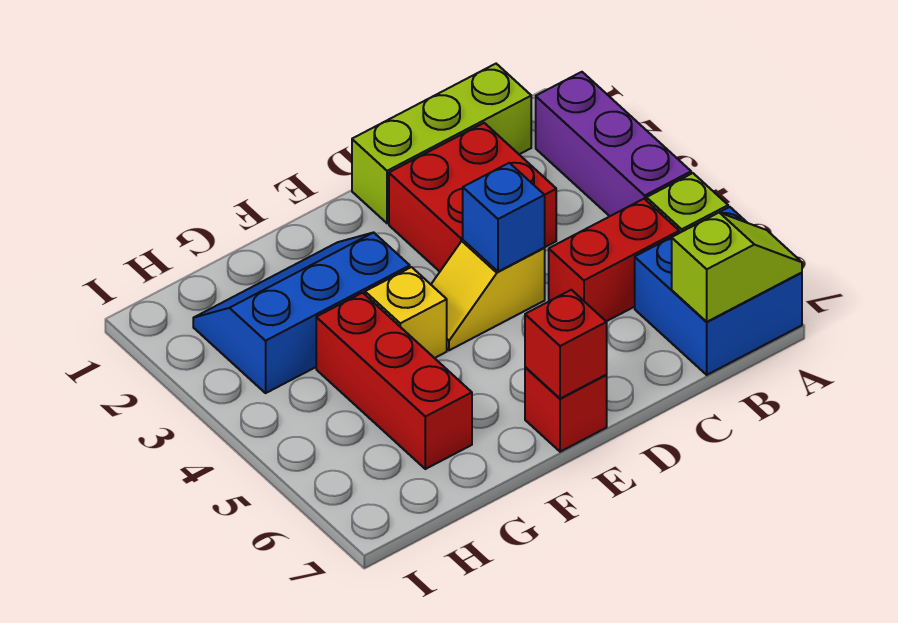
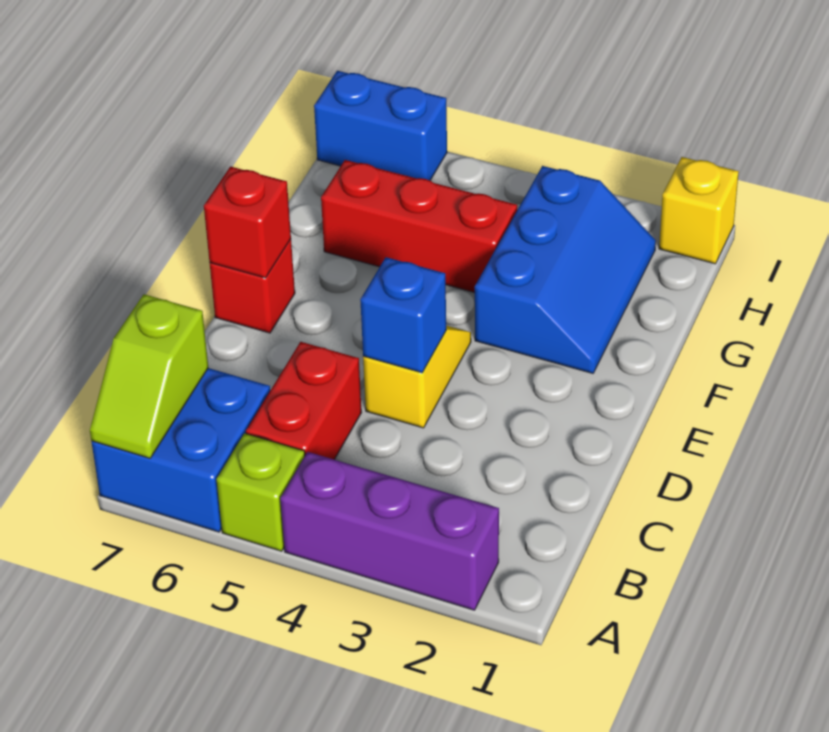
lime 1x3 brick [352,64,531,223] -> none
red 2x2 brick [389,123,556,271] -> none
yellow 1x1 brick [365,267,447,358] -> yellow 1x1 brick moved to [659,157,739,264]
none -> blue 1x2 brick [314,71,447,180]

